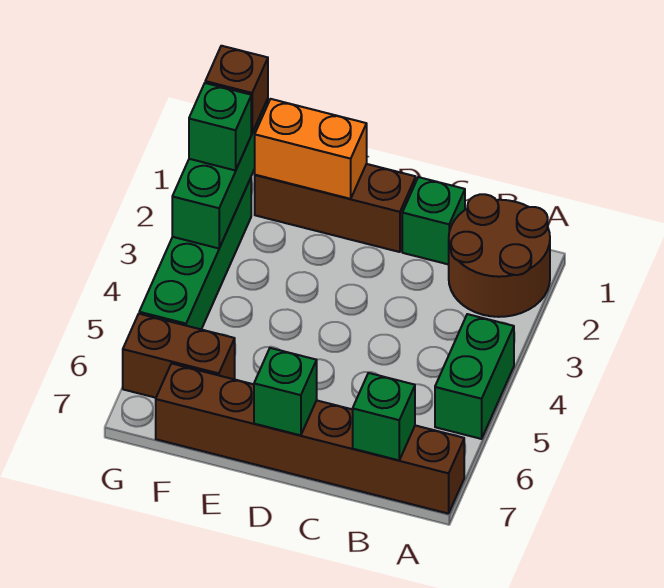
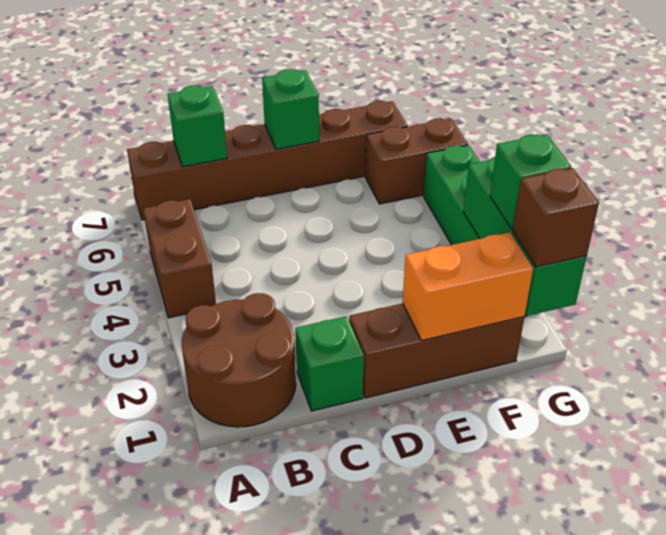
green 1x2 brick [435,314,514,439] -> brown 1x2 brick [143,199,216,318]

